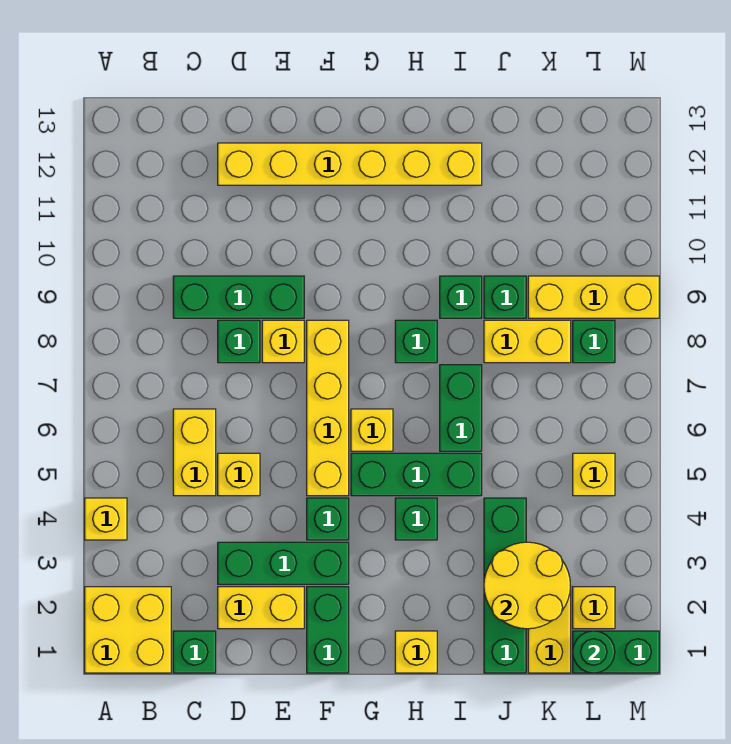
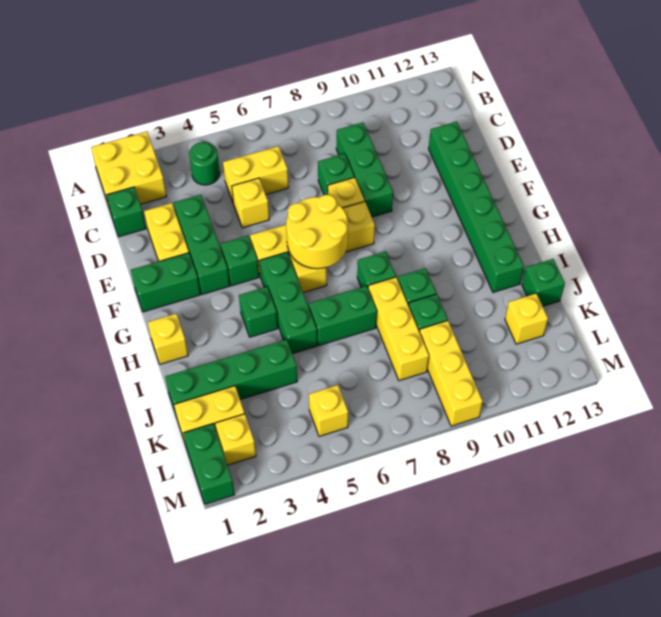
yellow 1x1 brick [85,498,127,540] -> yellow 1x1 brick moved to [505,293,548,344]
yellow 1x6 brick [218,143,482,185] -> green 1x6 brick [429,122,524,292]
yellow 2x2 round brick [484,542,570,629] -> yellow 2x2 round brick moved to [286,194,348,269]
yellow 1x2 brick [484,320,571,363] -> yellow 1x3 brick [368,277,429,381]
green 1x1 round brick [573,631,615,673] -> green 1x1 round brick moved to [189,142,220,185]
green 1x1 brick [573,320,615,363] -> green 1x1 brick moved to [522,259,565,306]

